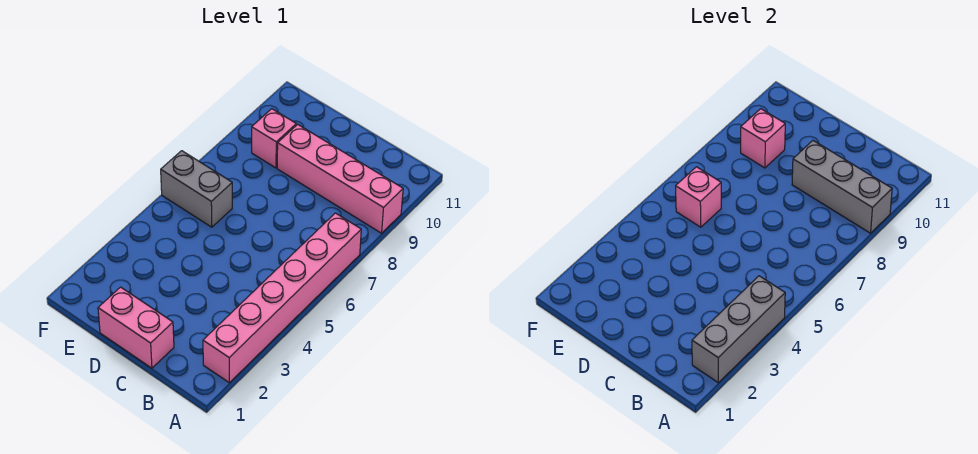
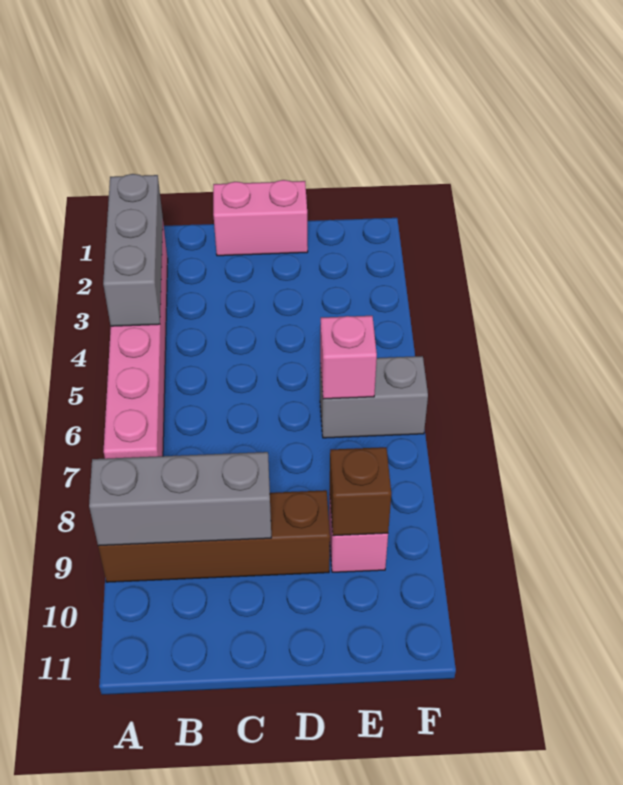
pink 1x4 brick [277,124,403,233] -> brown 1x4 brick [98,490,330,582]
pink 1x1 brick [741,109,785,168] -> brown 1x1 brick [330,447,391,536]

